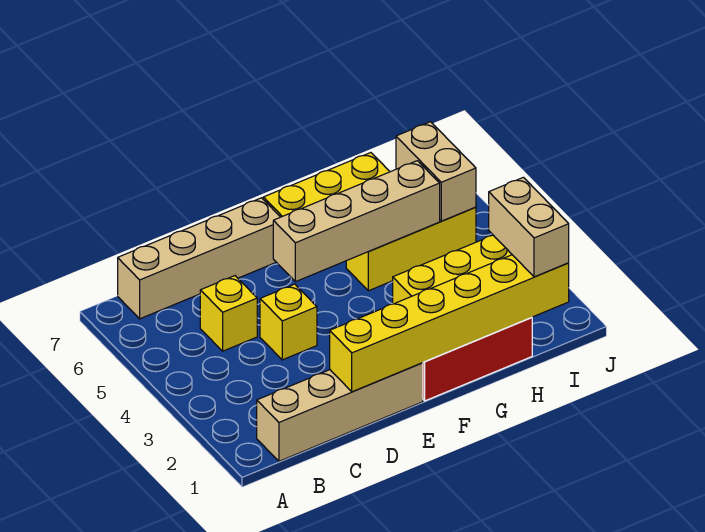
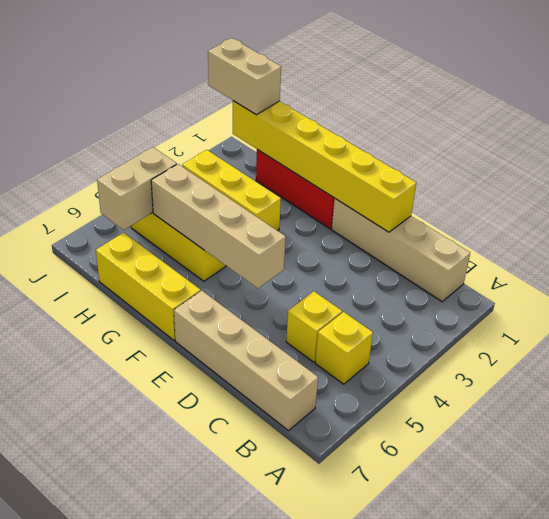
yellow 1x1 brick [260,284,317,360] -> yellow 1x1 brick moved to [315,312,373,384]
tan 1x2 brick [489,177,569,277] -> tan 1x2 brick turned to [208,38,281,115]

